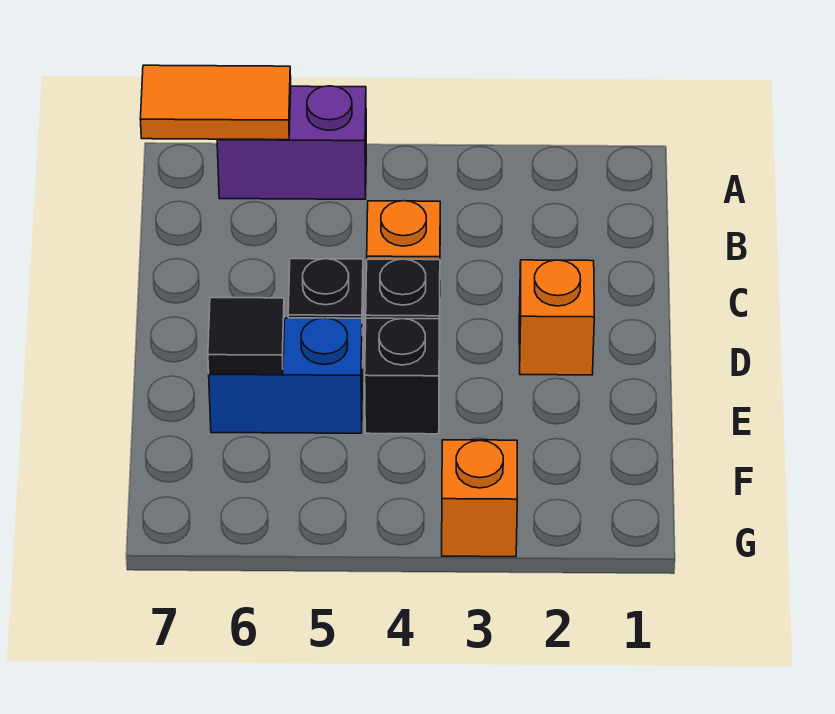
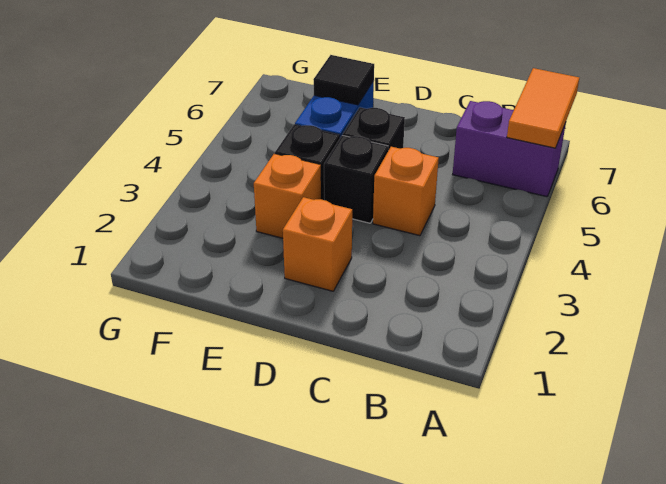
purple 1x2 brick [217,86,366,199] -> purple 1x2 brick turned to [453,101,566,197]
orange 1x1 brick [442,440,517,557] -> orange 1x1 brick moved to [254,154,321,238]

